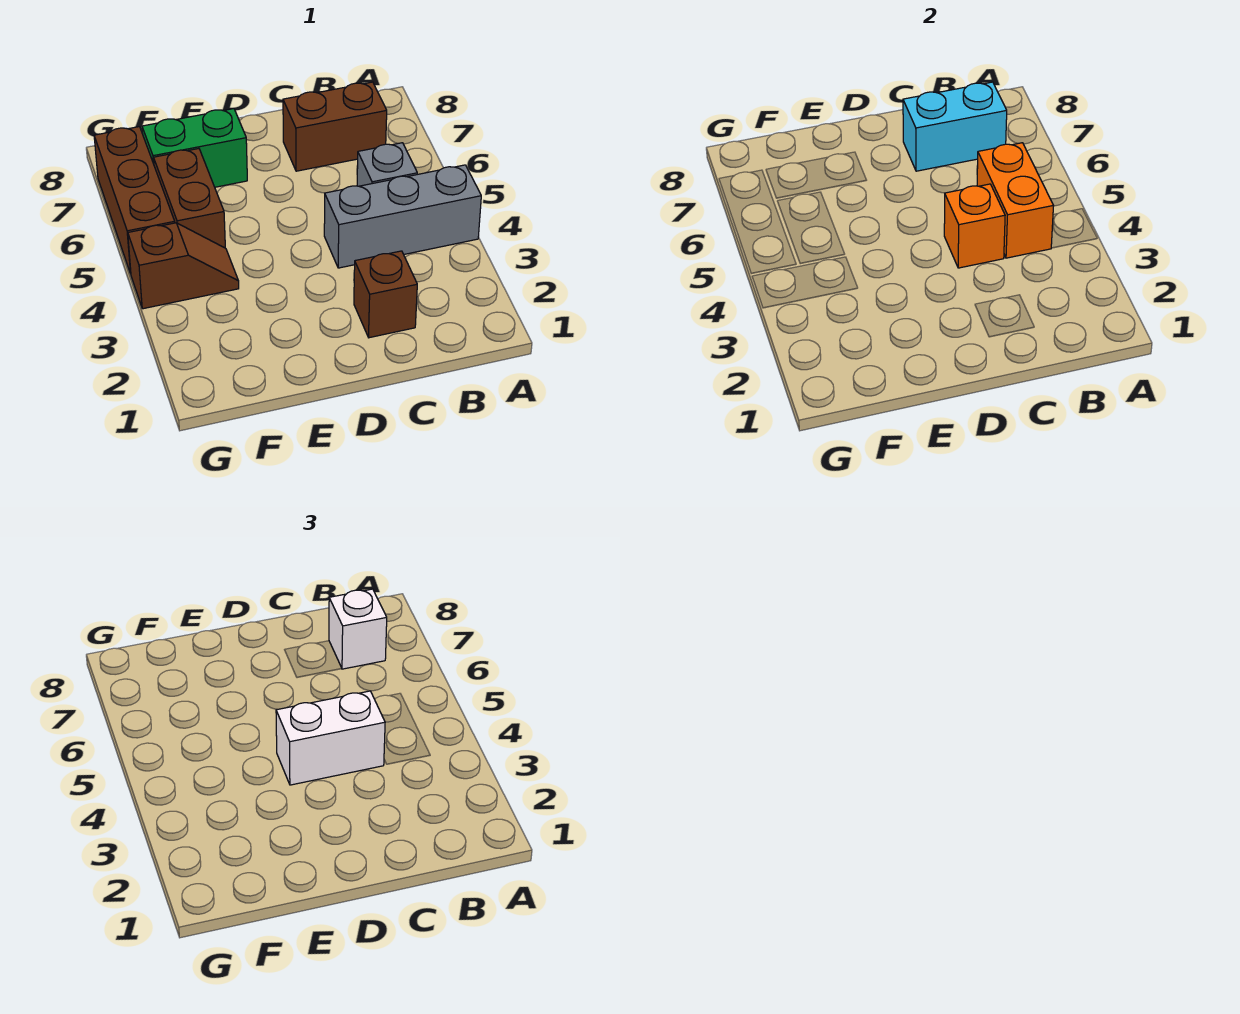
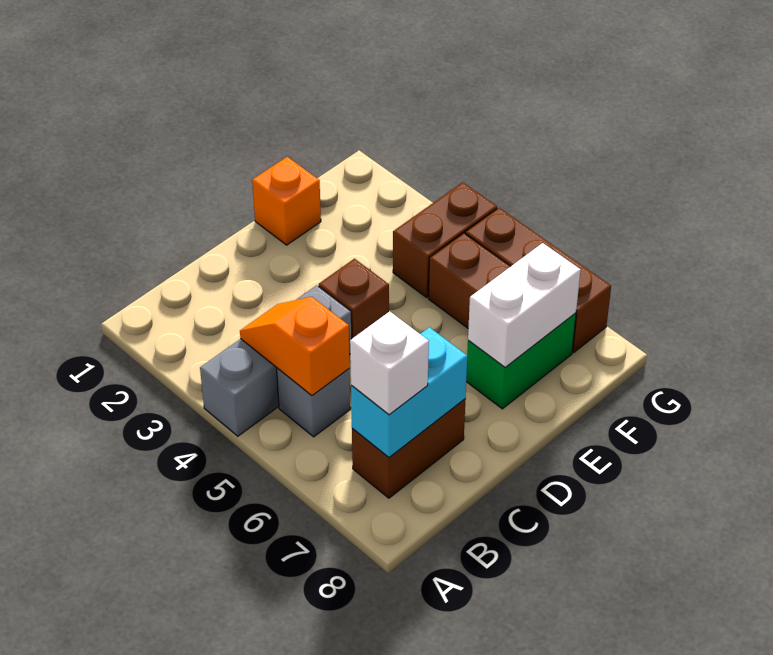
orange 1x2 brick [977,143,1053,258] -> orange 1x2 slope [240,297,350,396]
brown 1x1 brick [354,251,417,338] -> brown 1x1 brick moved to [319,259,389,338]
orange 1x1 brick [944,184,1005,268] -> orange 1x1 brick moved to [252,157,321,245]
white 1x2 brick [276,691,385,785] -> white 1x2 brick moved to [468,243,581,367]
brown 1x2 slope [128,223,239,309] -> brown 1x2 brick [393,182,497,297]

